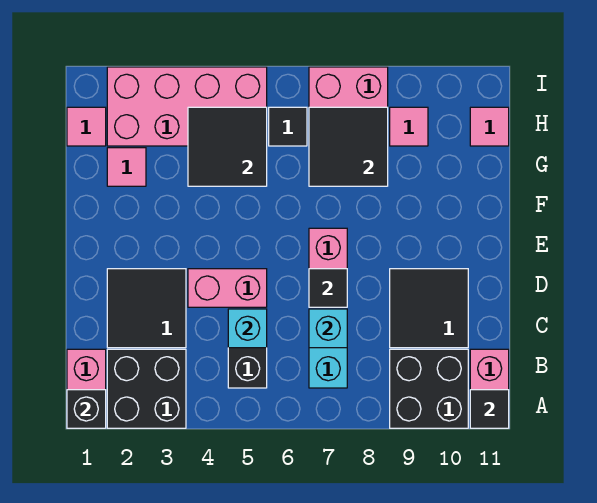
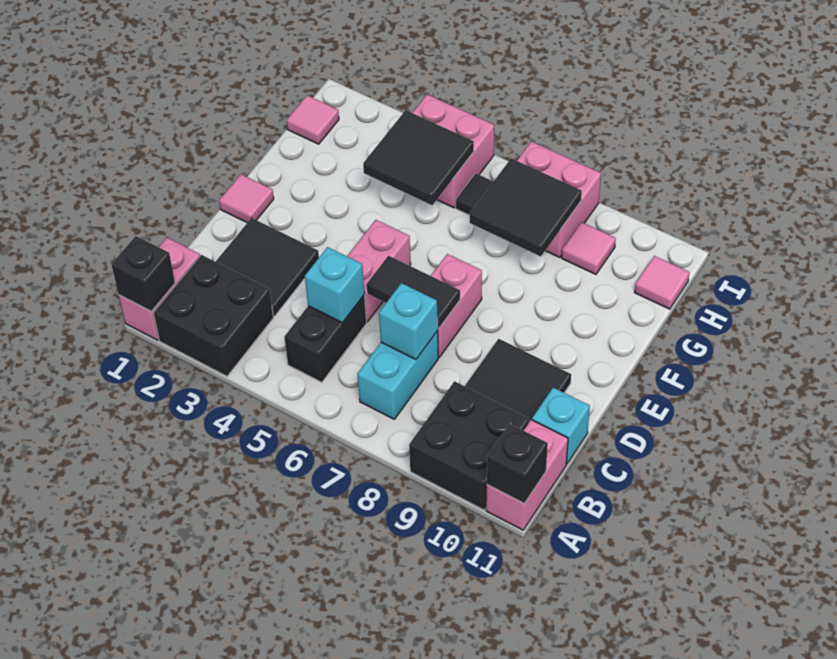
black 1x1 tile [470,390,509,428] -> black 1x1 brick [487,424,548,503]
none -> cyan 1x1 brick [532,388,590,464]
pink 1x2 brick [188,269,267,307] -> pink 1x2 brick turned to [347,220,411,322]
black 1x1 tile [309,269,347,307] -> black 1x2 tile [367,256,460,329]
pink 1x1 tile [107,148,146,186] -> pink 1x1 tile moved to [219,174,274,223]
pink 2x4 brick [107,67,267,146] -> pink 2x2 brick [413,94,494,208]

